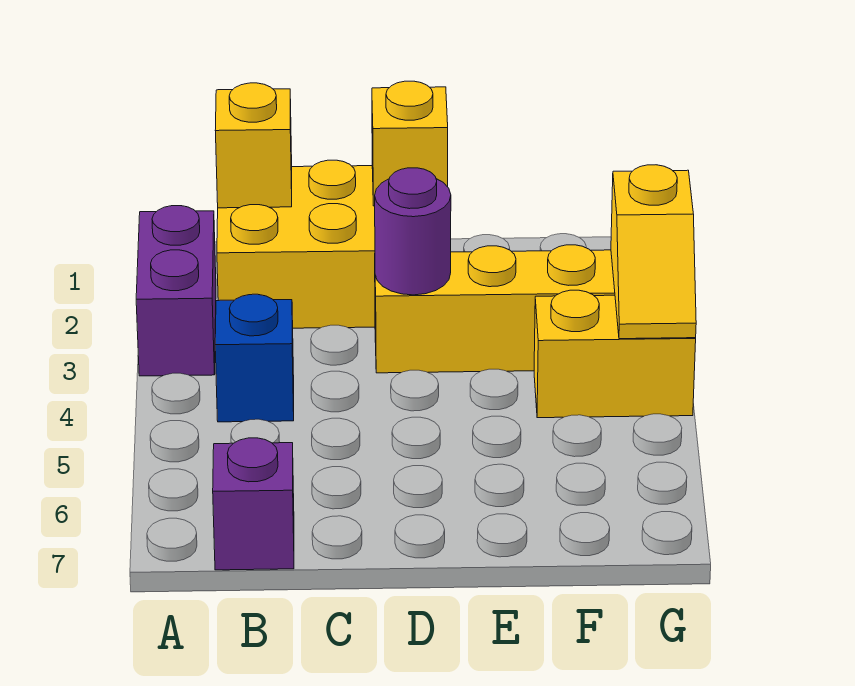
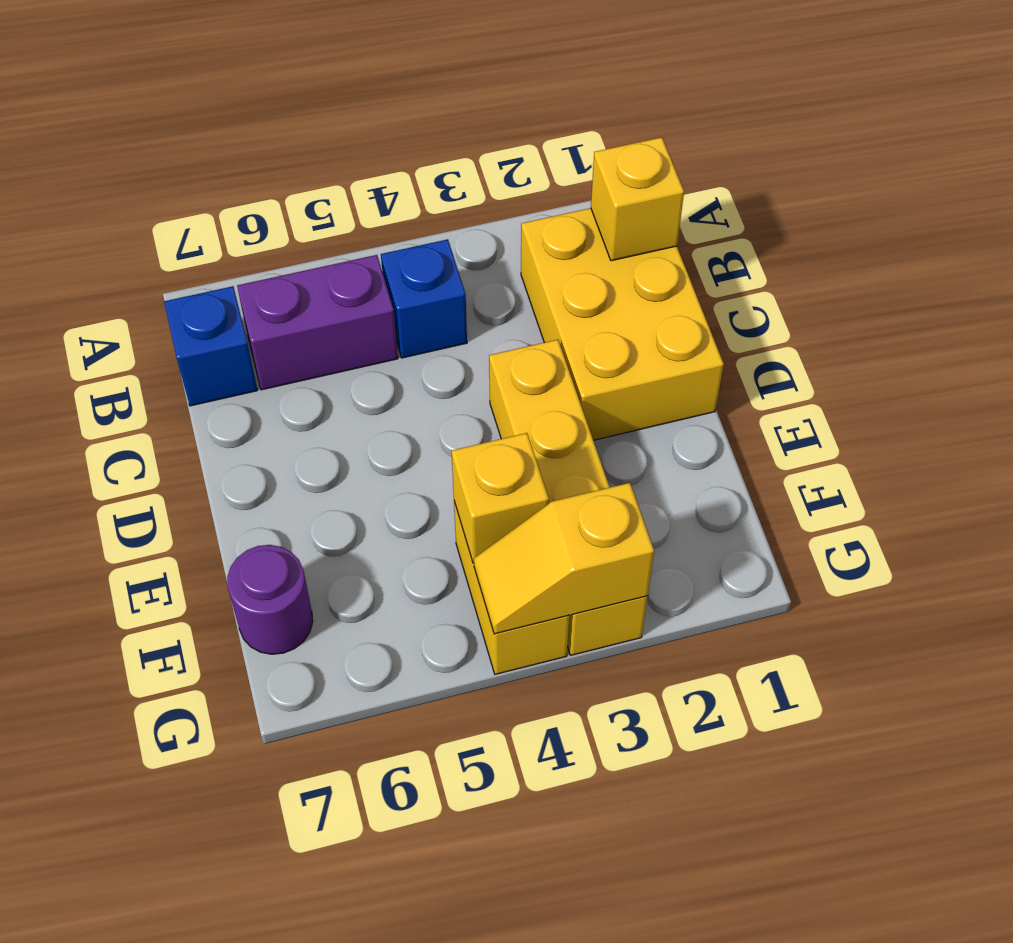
purple 1x2 brick [136,206,216,376] -> purple 1x2 brick moved to [237,255,398,390]
purple 1x1 brick [213,438,294,570] -> blue 1x1 brick [164,286,257,406]
yellow 1x1 brick [372,81,448,206] -> yellow 1x1 brick moved to [452,433,549,563]
purple 1x1 round brick [375,168,451,295] -> purple 1x1 round brick moved to [227,545,313,654]

